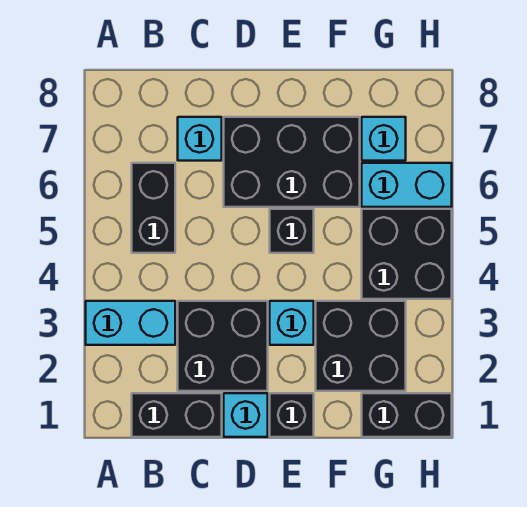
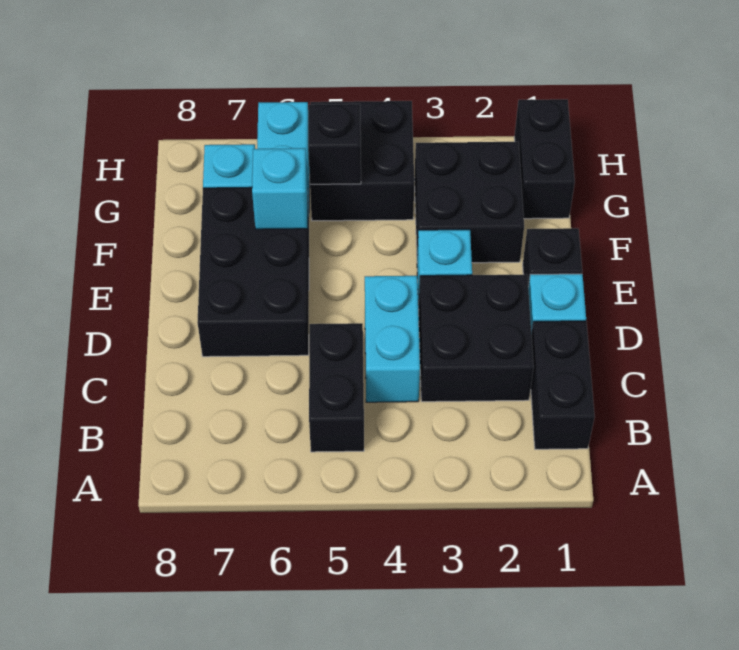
cyan 1x2 brick [86,301,175,345] -> cyan 1x2 brick moved to [365,276,420,402]
black 1x2 brick [132,163,175,253] -> black 1x2 brick turned to [309,323,364,452]
cyan 1x1 brick [178,117,222,161] -> cyan 1x1 brick moved to [252,148,307,229]
black 1x1 brick [270,209,314,253] -> black 1x1 brick moved to [308,104,361,184]

